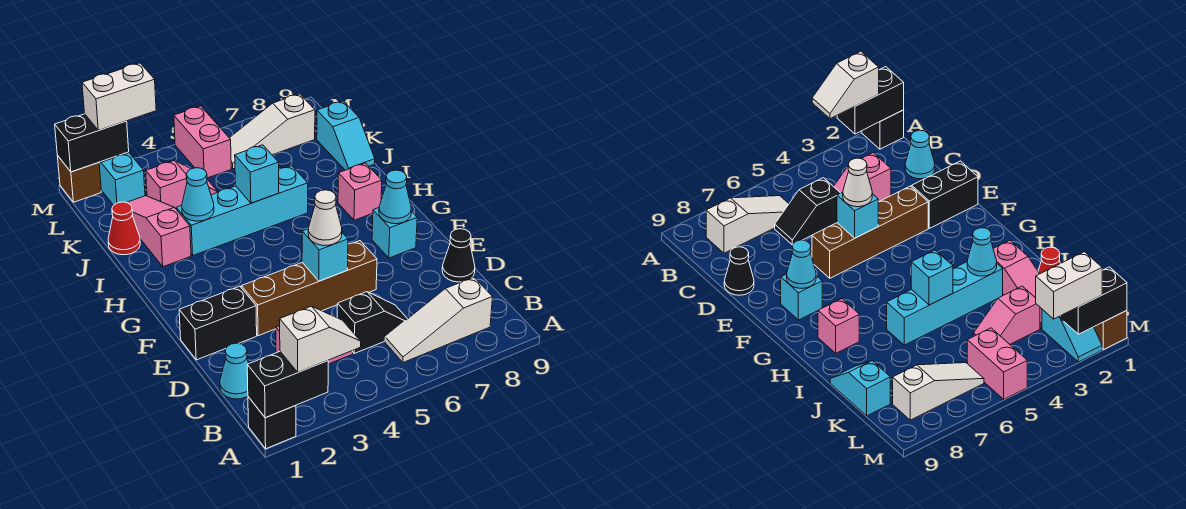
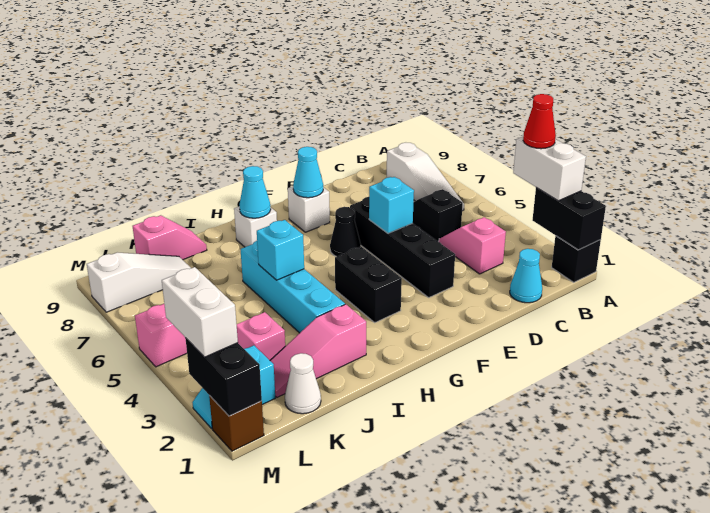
white 1x2 slope [280,306,361,372] -> white 1x2 brick [513,137,586,201]
black 1x1 cone [442,229,475,282] -> black 1x1 cone moved to [330,207,361,257]
black 1x2 brick [179,286,257,360] -> black 1x2 brick moved to [335,247,402,322]
brown 1x4 brick [241,241,377,336] -> black 1x4 brick [350,197,455,297]
white 1x1 cone [308,190,342,246] -> white 1x1 cone moved to [285,353,321,414]
cyan 1x1 brick [372,208,417,258] -> white 1x1 brick [288,186,330,232]
pink 1x1 brick [338,163,382,220] -> white 1x1 brick [234,206,277,247]
cyan 1x1 cone [182,168,214,221] -> cyan 1x1 cone moved to [240,166,271,218]
red 1x1 cone [108,202,140,255] -> red 1x1 cone moved to [523,94,556,149]
cyan 1x2 slope [317,101,375,170] -> pink 1x2 slope [133,215,207,260]
white 1x3 slope [230,94,315,169] -> white 1x3 slope turned to [87,252,191,312]

